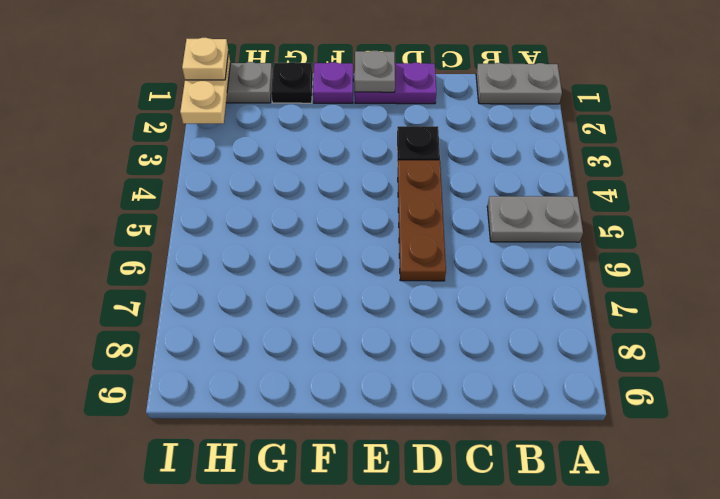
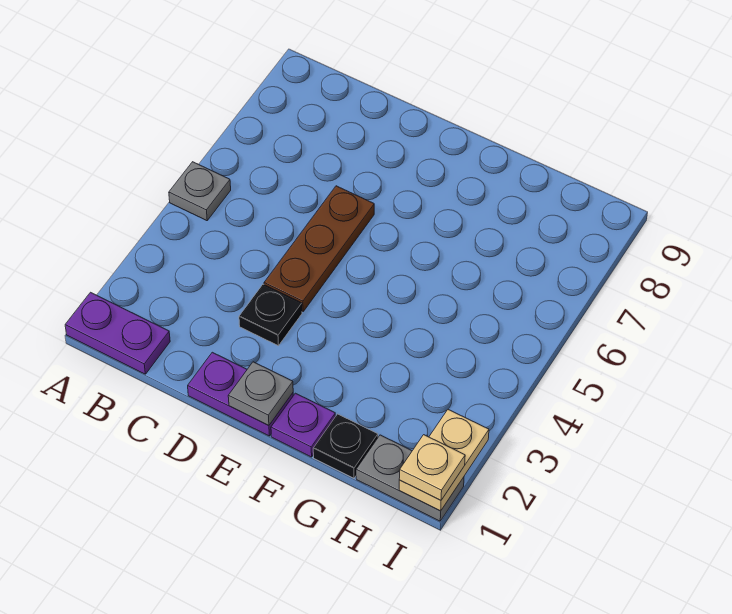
grey 1x2 plate [476,63,562,104] -> purple 1x2 plate [65,292,170,374]
grey 1x2 plate [487,196,583,242] -> grey 1x1 plate [169,162,231,221]

